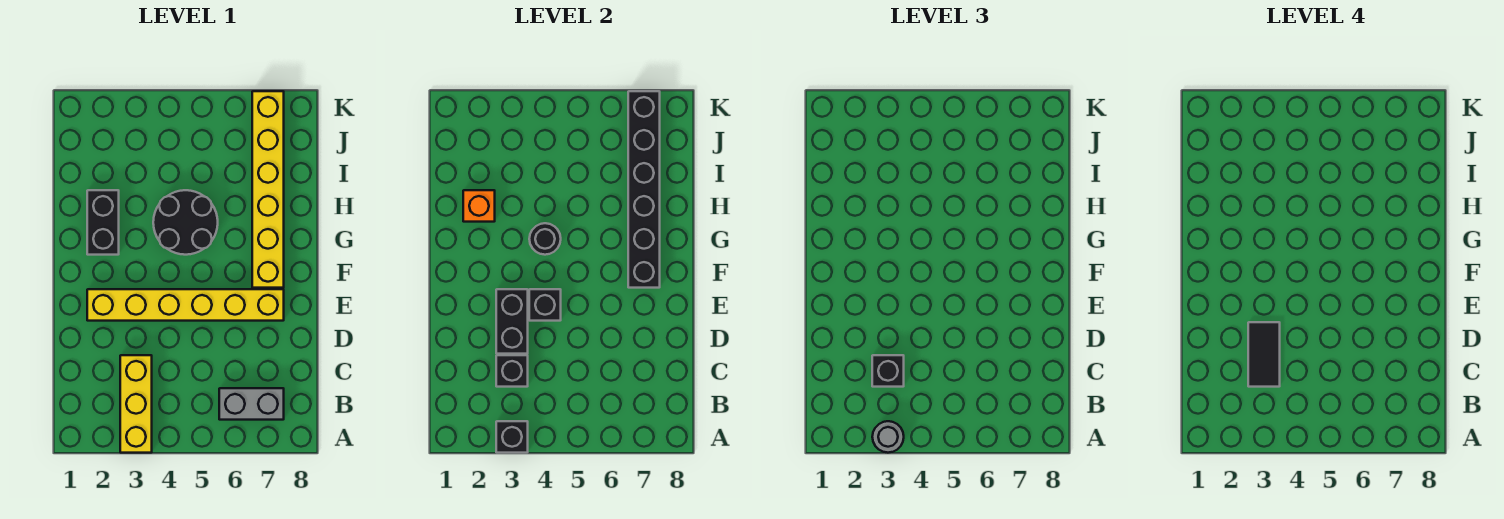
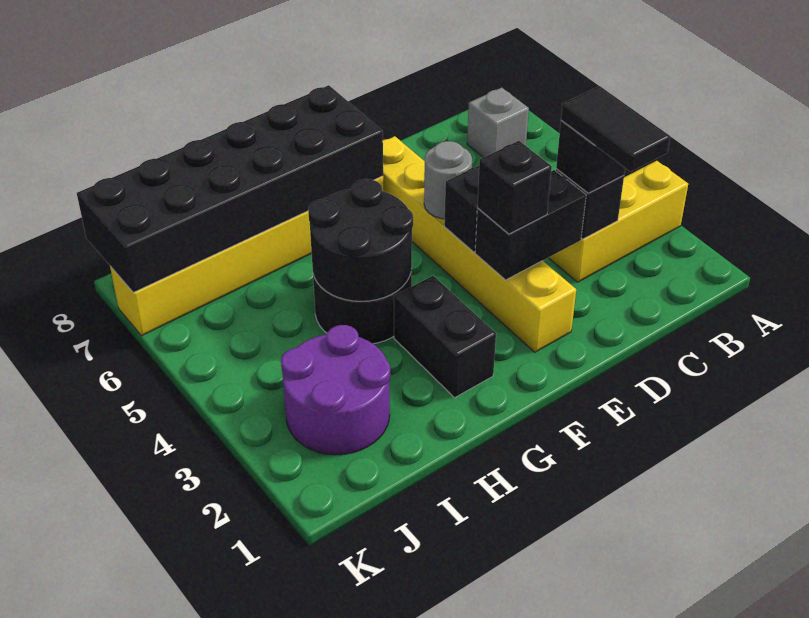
black 1x1 brick [496,421,528,453] -> black 1x1 brick moved to [477,141,552,234]
grey 1x1 round brick [872,421,904,453] -> grey 1x1 round brick moved to [424,141,472,219]
grey 1x2 brick [219,388,284,420] -> grey 1x1 brick [467,88,529,158]
black 1x2 tile [1248,322,1280,387] -> black 1x2 tile turned to [561,86,670,172]
black 1x6 brick [628,91,660,288] -> black 2x6 brick [77,85,383,292]
black 1x2 brick [87,190,119,255] -> black 1x2 brick turned to [394,276,496,398]
black 1x1 round brick [529,223,561,255] -> black 2x2 round brick [308,179,413,301]
orange 1x1 brick [463,190,495,222] -> none
none -> purple 2x2 round brick [281,325,390,455]

